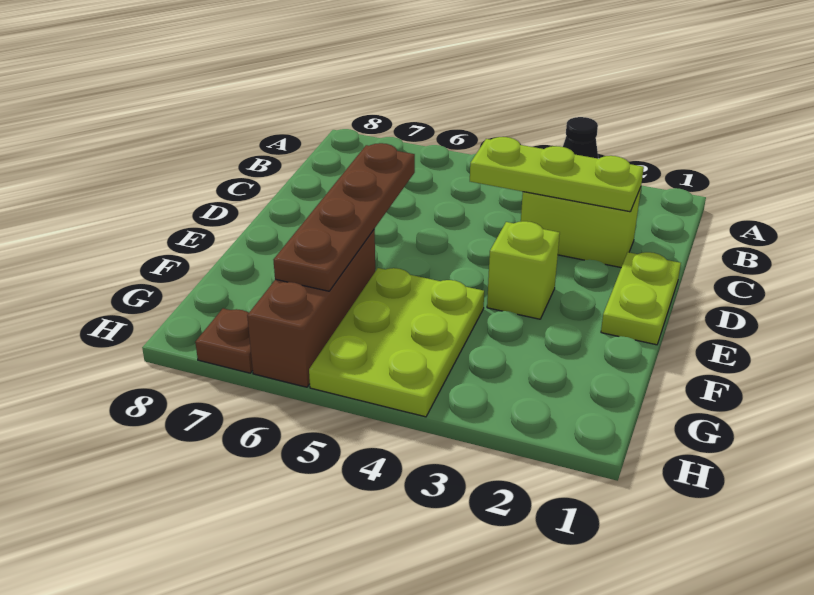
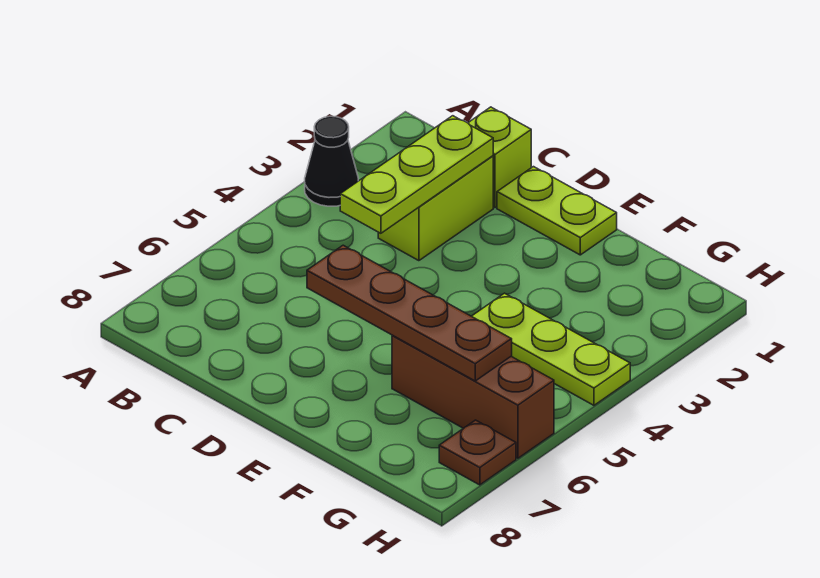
lime 1x1 brick [487,221,560,319] -> lime 1x1 brick moved to [468,107,531,208]
lime 2x3 plate [309,268,484,417] -> lime 1x3 plate [472,293,630,405]

